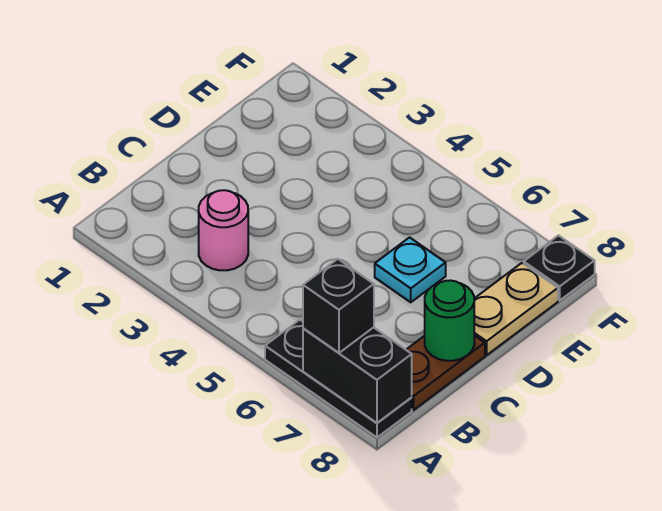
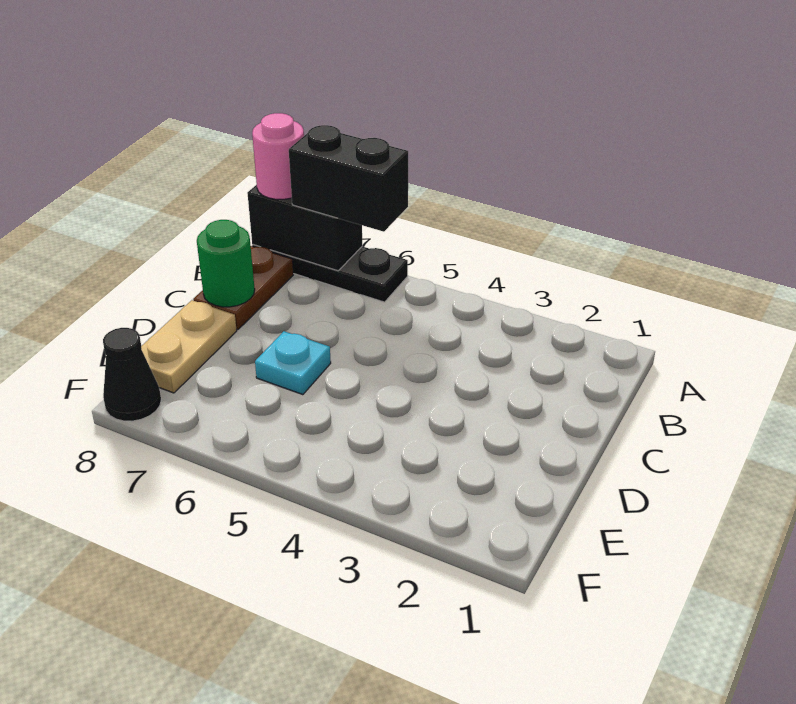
black 1x1 brick [303,259,374,353] -> black 1x2 brick [289,125,408,232]
pink 1x1 round brick [199,190,248,270] -> pink 1x1 round brick moved to [252,113,304,199]
black 1x1 plate [524,235,595,300] -> black 1x1 cone [103,328,161,421]

